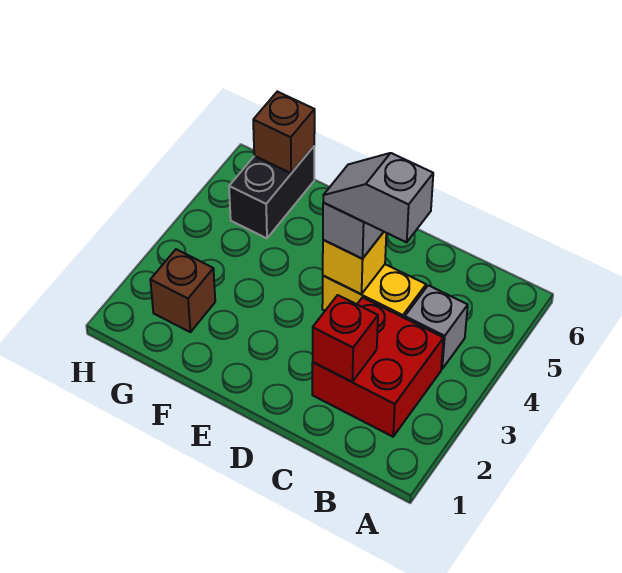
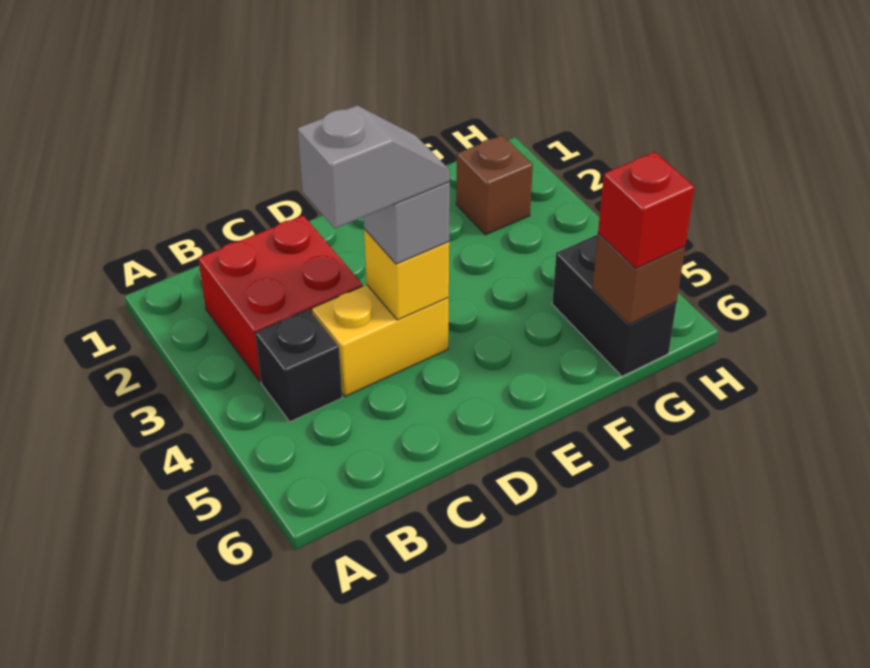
grey 1x1 brick [405,285,468,369] -> black 1x1 brick [255,310,342,422]
red 1x1 brick [313,295,378,382] -> red 1x1 brick moved to [598,152,694,268]

